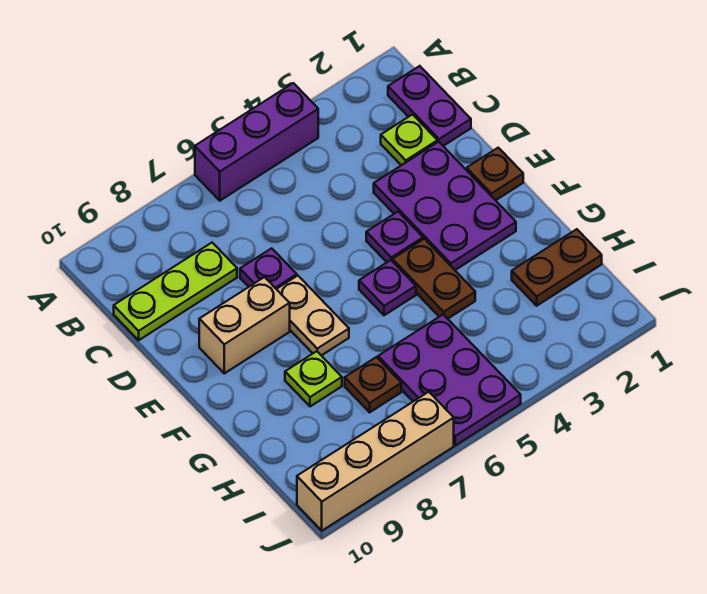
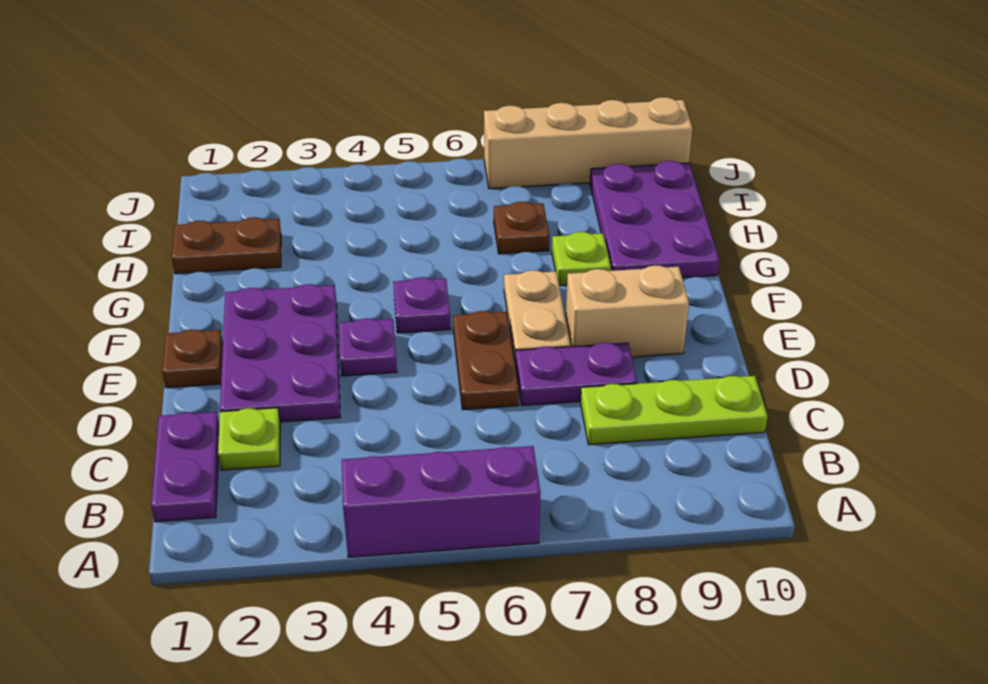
purple 1x1 plate [240,248,297,289] -> purple 1x2 plate [515,343,637,406]
brown 1x2 plate [393,239,475,319] -> brown 1x2 plate moved to [453,311,519,410]
purple 2x3 plate [378,314,521,445] -> purple 2x3 plate moved to [590,161,719,278]

